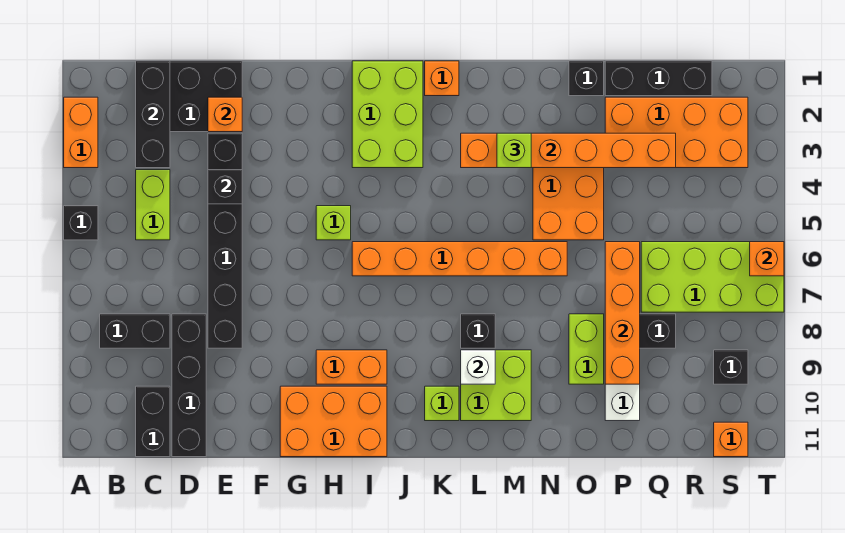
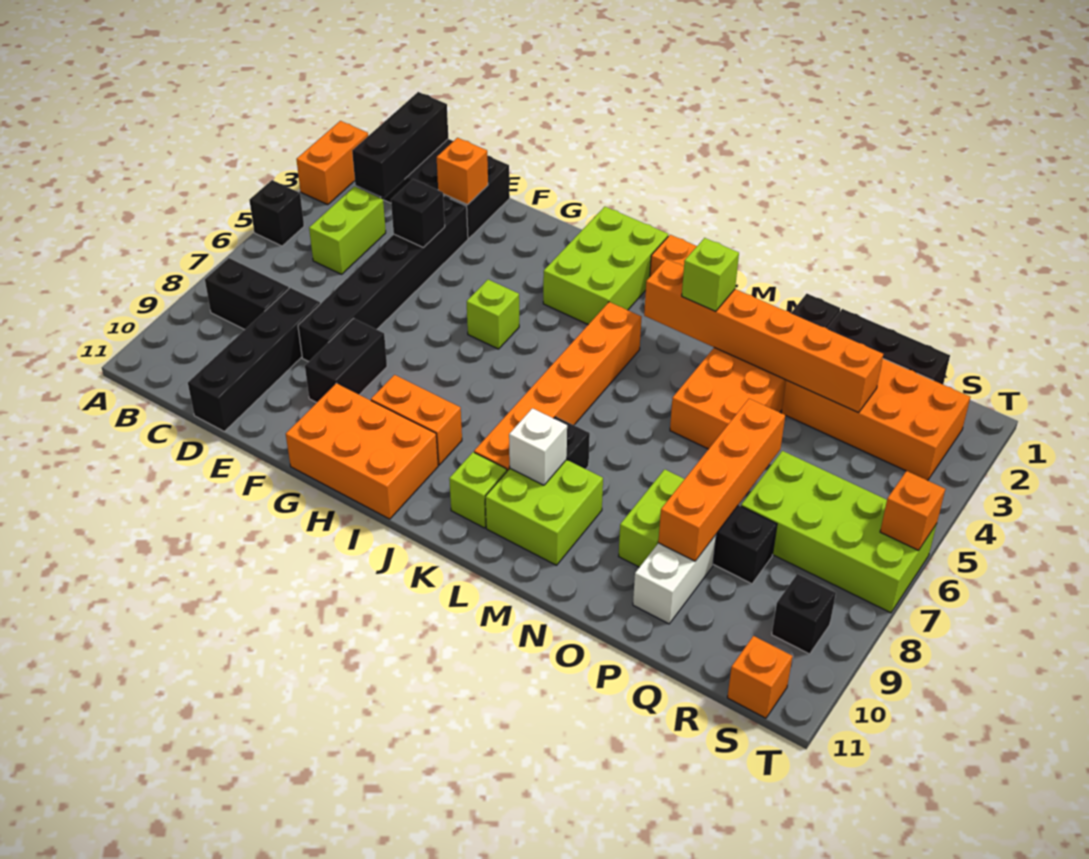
black 1x2 brick [136,386,170,457] -> black 1x2 brick moved to [305,318,387,403]
orange 1x6 brick [352,242,567,276] -> orange 1x6 brick turned to [474,302,641,471]

